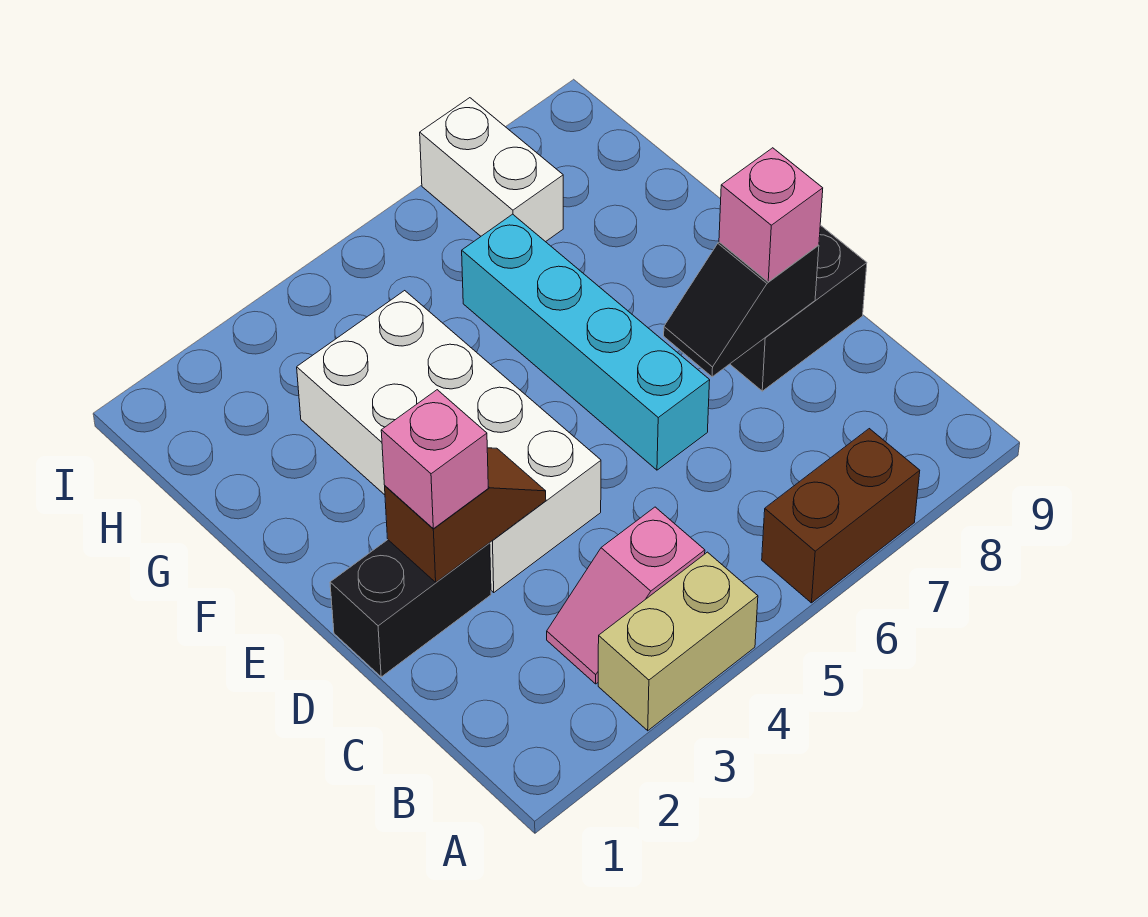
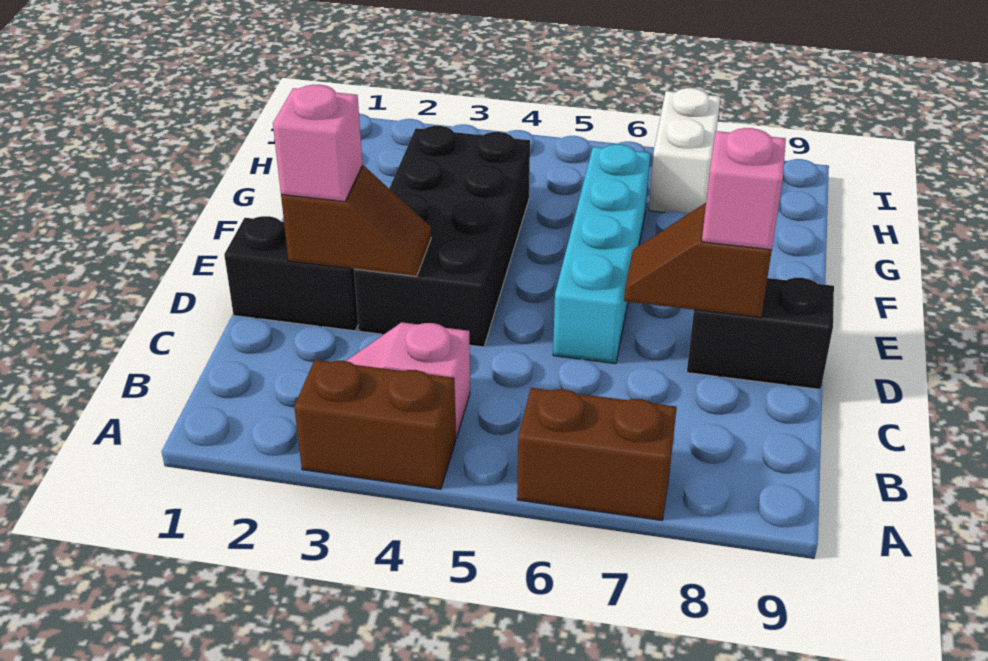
tan 1x2 brick [598,552,758,731] -> brown 1x2 brick [294,360,456,489]
white 2x4 brick [297,291,601,592] -> black 2x4 brick [354,126,530,347]
black 1x2 slope [664,242,819,377] -> brown 1x2 slope [624,203,772,318]

